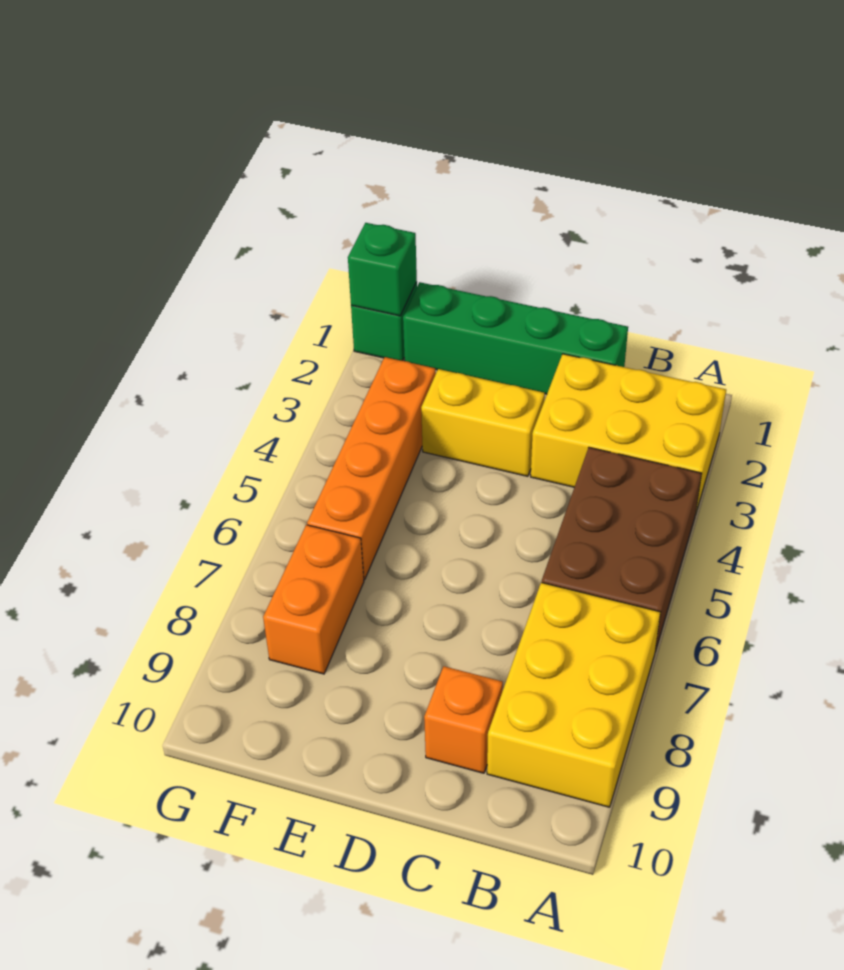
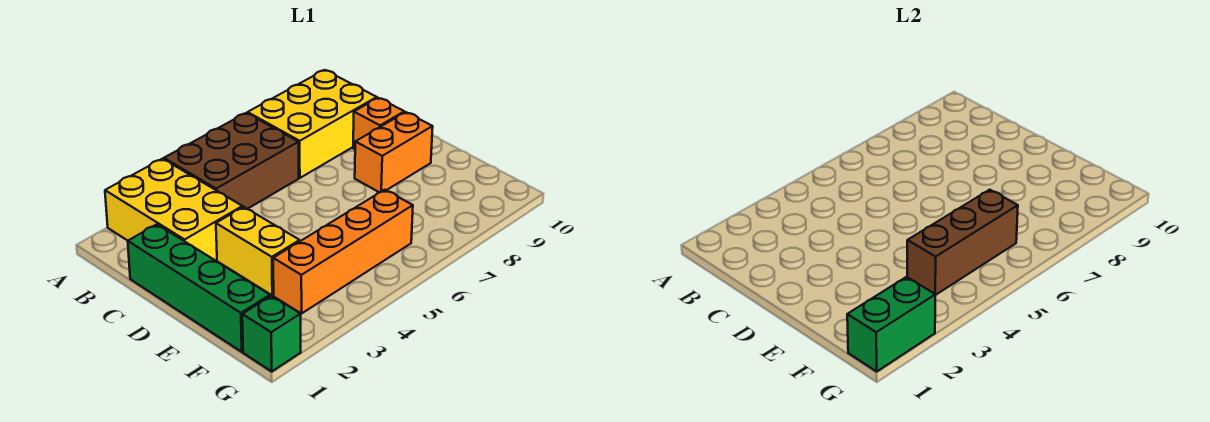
none -> brown 1x3 brick [907,190,1018,295]
orange 1x2 brick [263,525,364,674] -> orange 1x2 brick moved to [355,112,433,193]
green 1x1 brick [348,223,417,316] -> green 1x2 brick [847,277,935,371]

